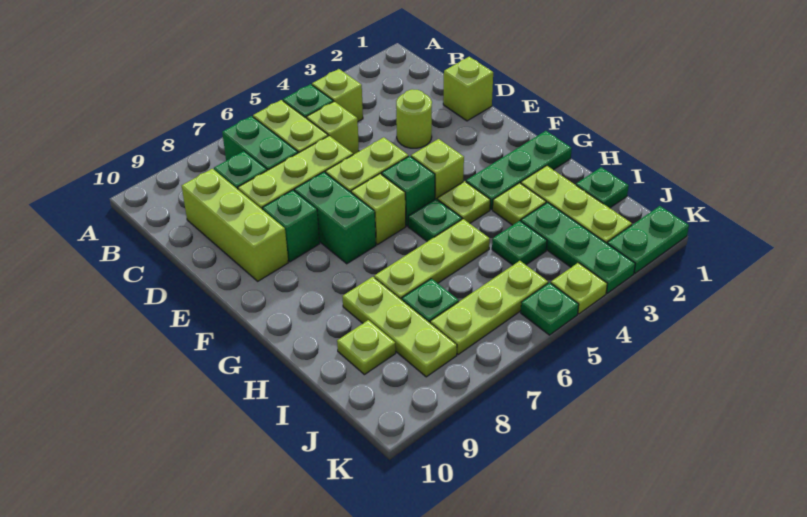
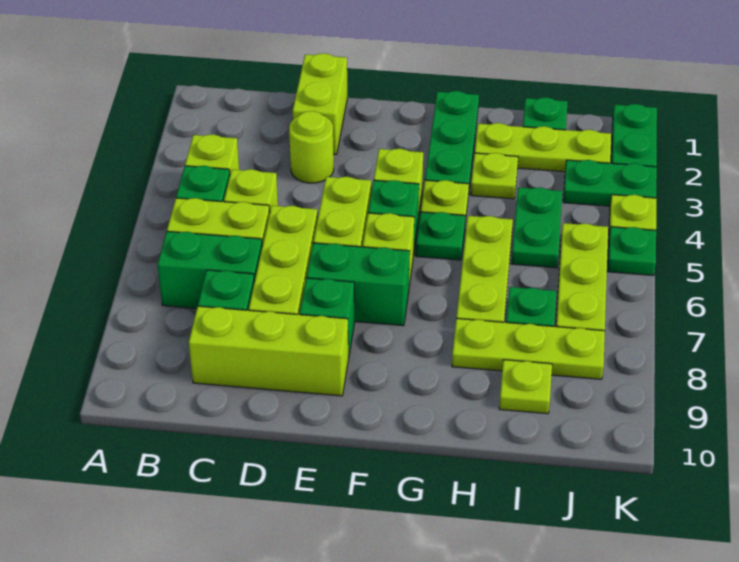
lime 1x1 brick [443,57,493,121] -> lime 1x2 brick [293,53,347,155]
green 1x3 plate [521,202,635,293] -> green 1x2 plate [563,160,657,206]
green 1x1 plate [492,221,547,265] -> green 1x2 plate [511,187,562,268]

